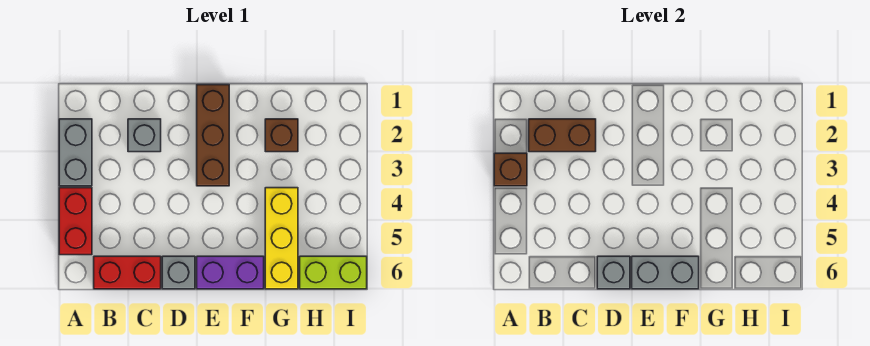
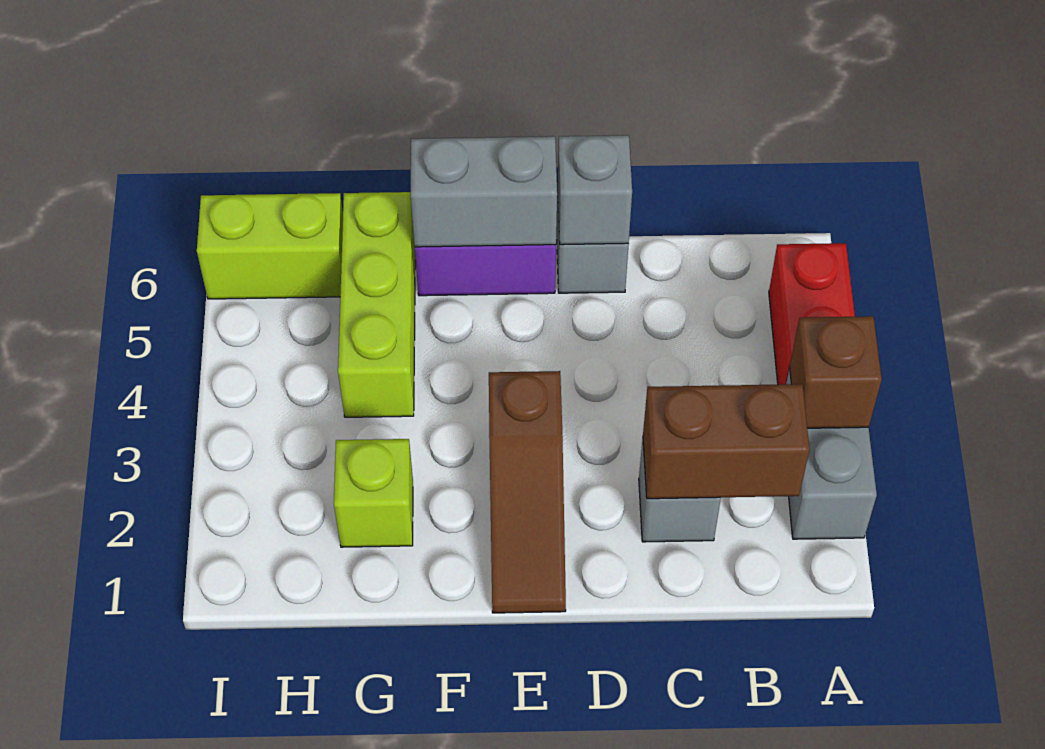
red 1x2 brick [94,256,161,289] -> none
brown 1x3 brick [197,85,229,186] -> brown 1x3 slope [489,371,566,613]
brown 1x1 brick [265,119,298,152] -> lime 1x1 brick [334,439,413,547]
yellow 1x3 brick [265,188,298,289] -> lime 1x3 brick [338,192,415,417]

